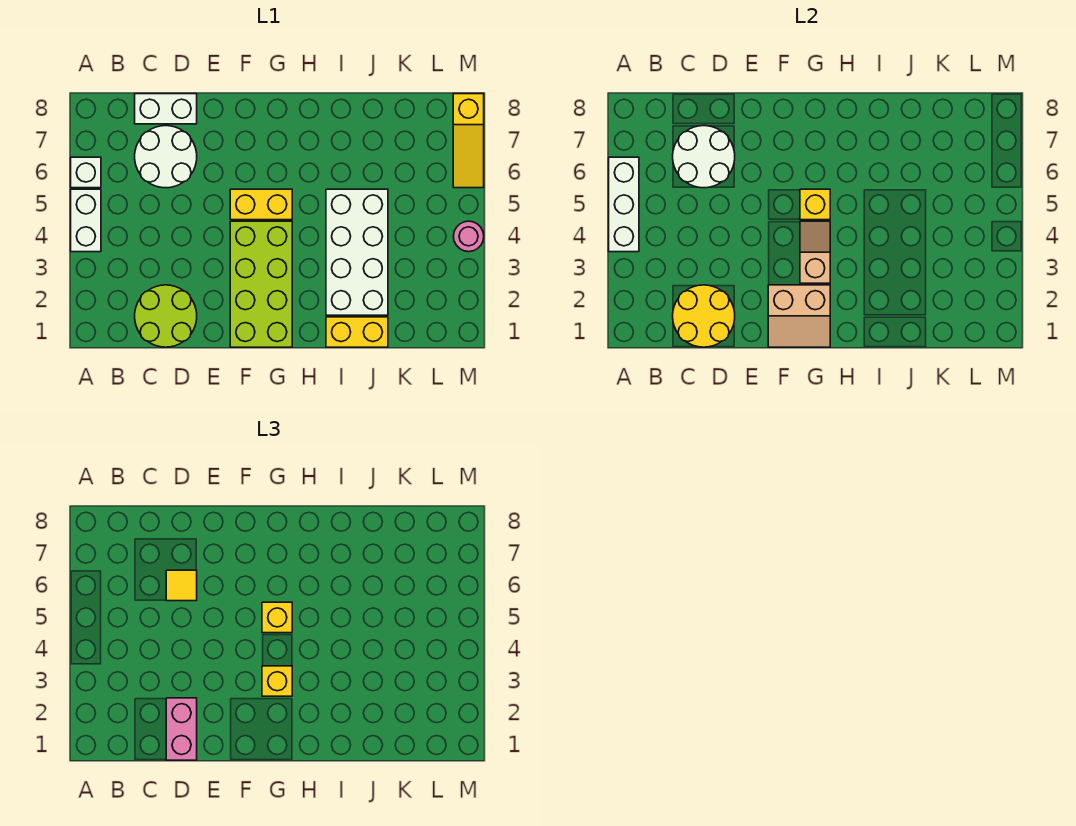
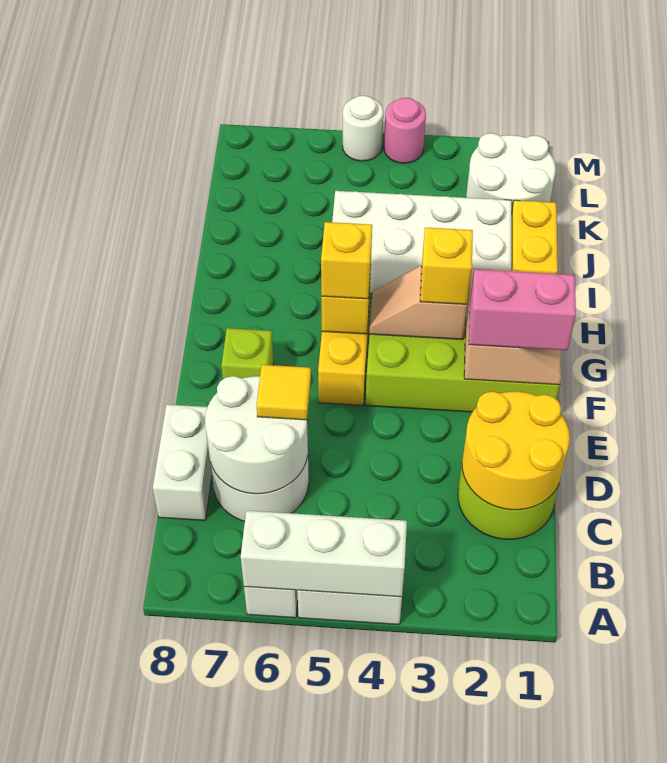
pink 1x2 brick [166,698,197,760] -> pink 1x2 brick moved to [469,269,576,350]
none -> lime 1x1 brick [221,328,274,379]
none -> white 2x2 round brick [466,133,556,214]
none -> white 1x1 round brick [343,96,383,161]
yellow 1x3 slope [453,94,484,188] -> none

